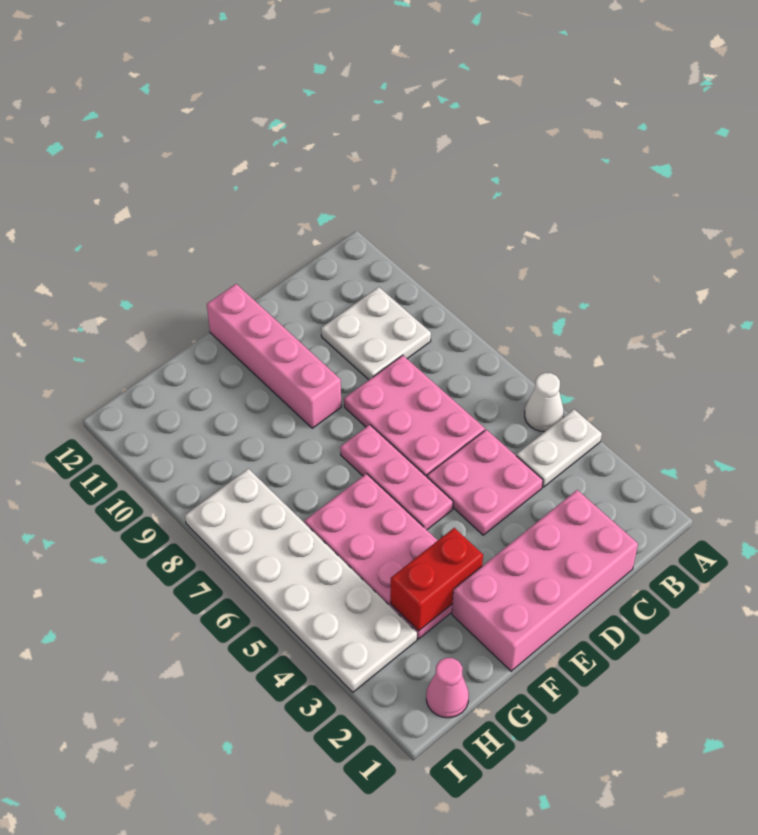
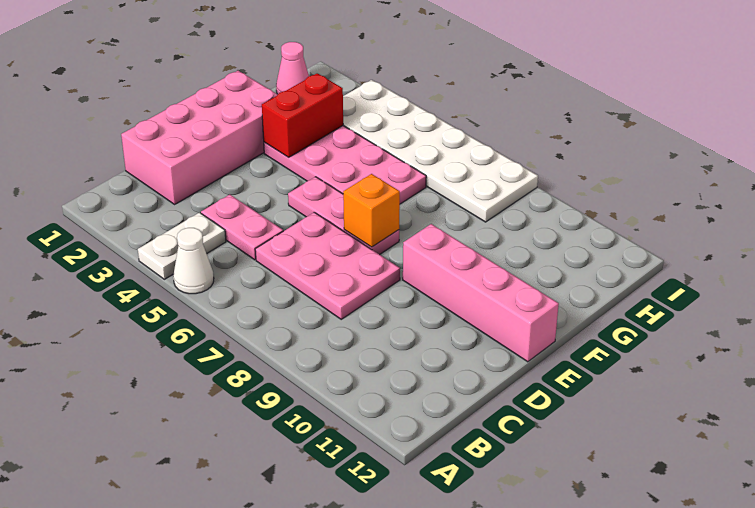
white 2x2 plate [321,287,431,380] -> none
pink 2x2 plate [427,430,543,535] -> pink 1x2 plate [201,195,283,260]
none -> orange 1x1 brick [343,174,400,247]

